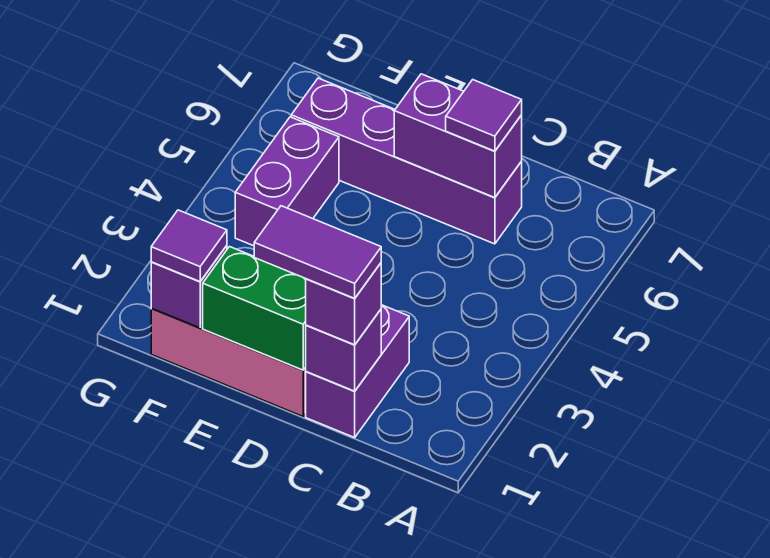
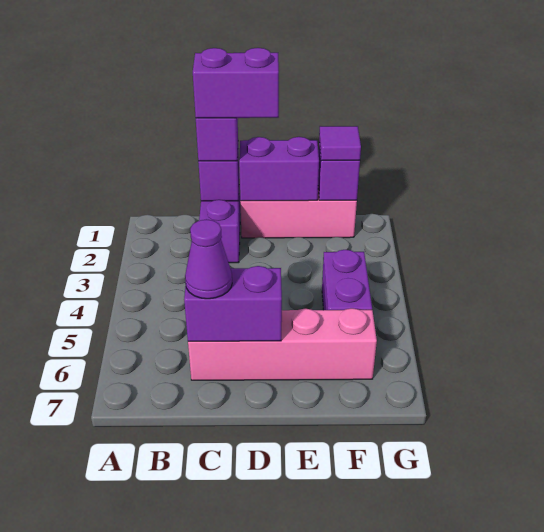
purple 1x2 tile [254,206,381,298] -> purple 1x2 brick [193,48,279,118]
purple 1x4 brick [291,78,522,244] -> pink 1x4 brick [188,308,377,380]
purple 1x1 tile [446,80,522,151] -> purple 1x1 cone [185,219,232,299]
green 1x2 brick [203,247,306,370] -> purple 1x2 brick [239,137,319,201]

